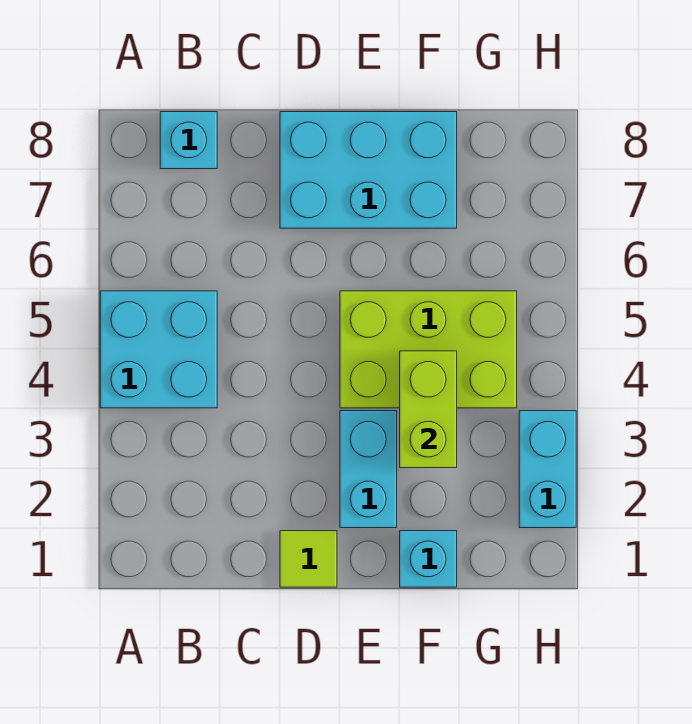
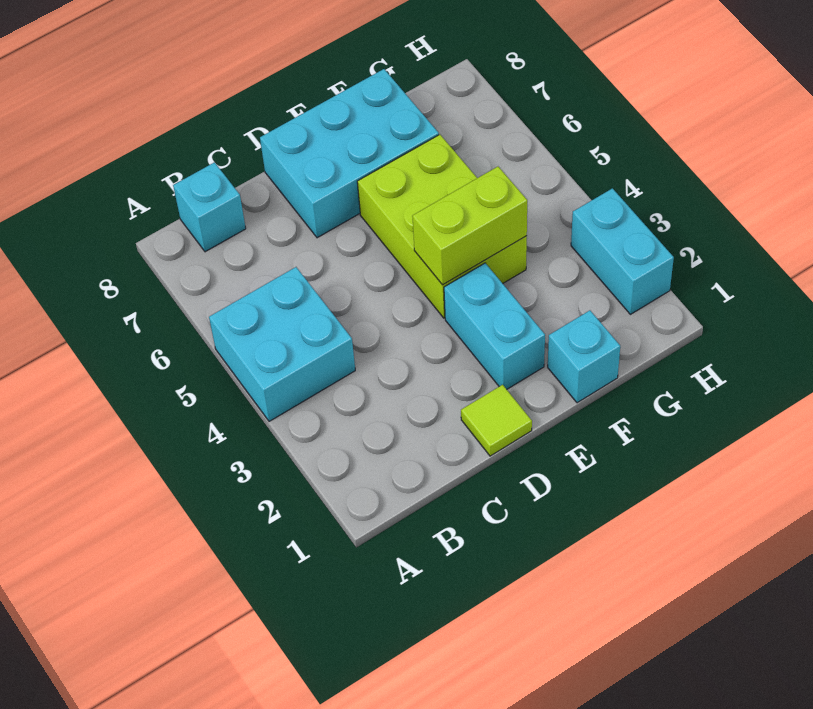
lime 2x3 brick [340,291,517,408] -> lime 2x3 brick turned to [357,135,527,318]
lime 1x2 brick [400,351,457,468] -> lime 1x2 brick turned to [412,167,527,285]

